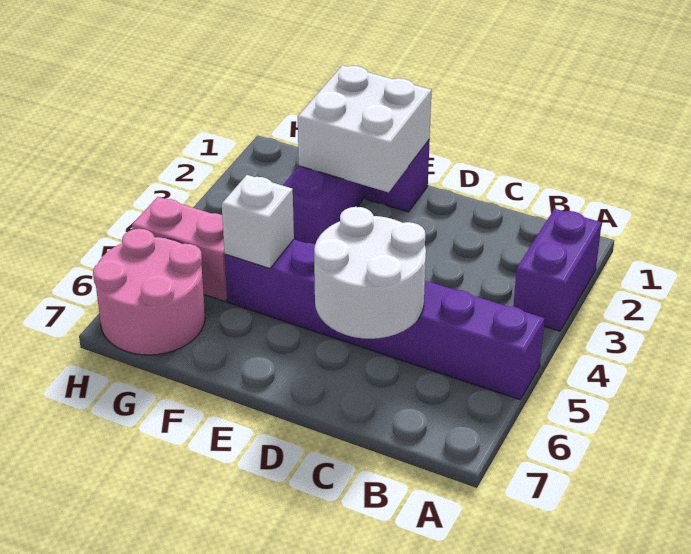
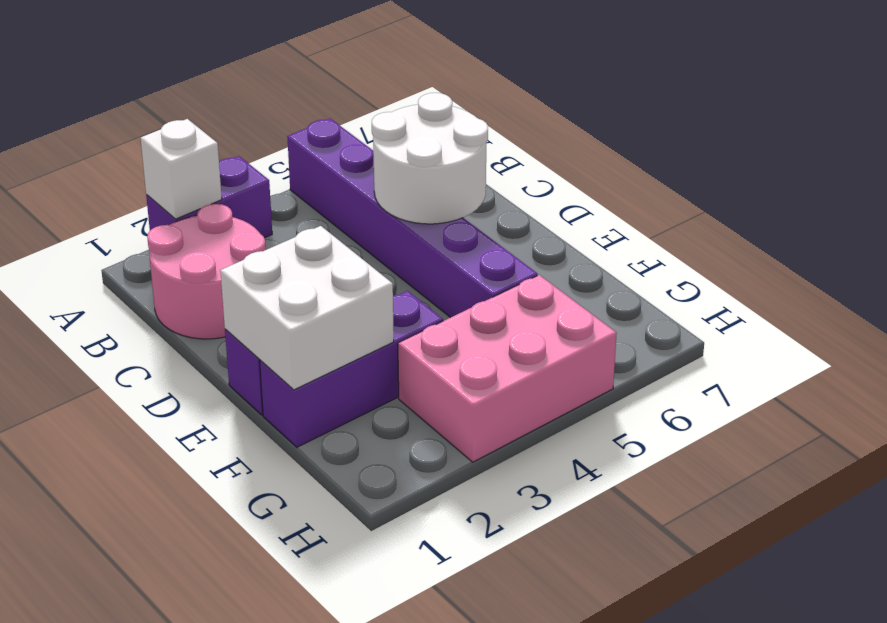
white 1x1 brick [222,175,294,268] -> white 1x1 brick moved to [141,119,222,219]
pink 1x2 brick [132,197,227,301] -> pink 2x3 brick [398,275,617,462]
pink 2x2 round brick [93,229,205,355] -> pink 2x2 round brick moved to [147,204,266,339]

